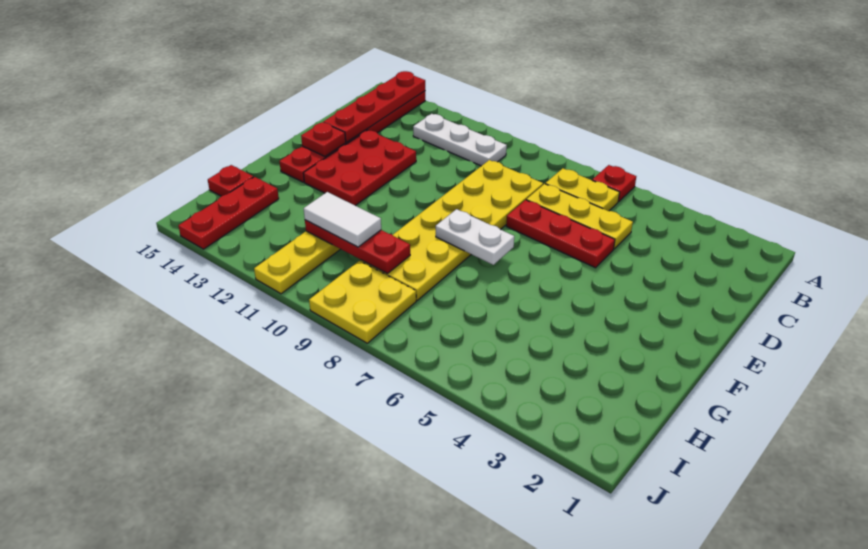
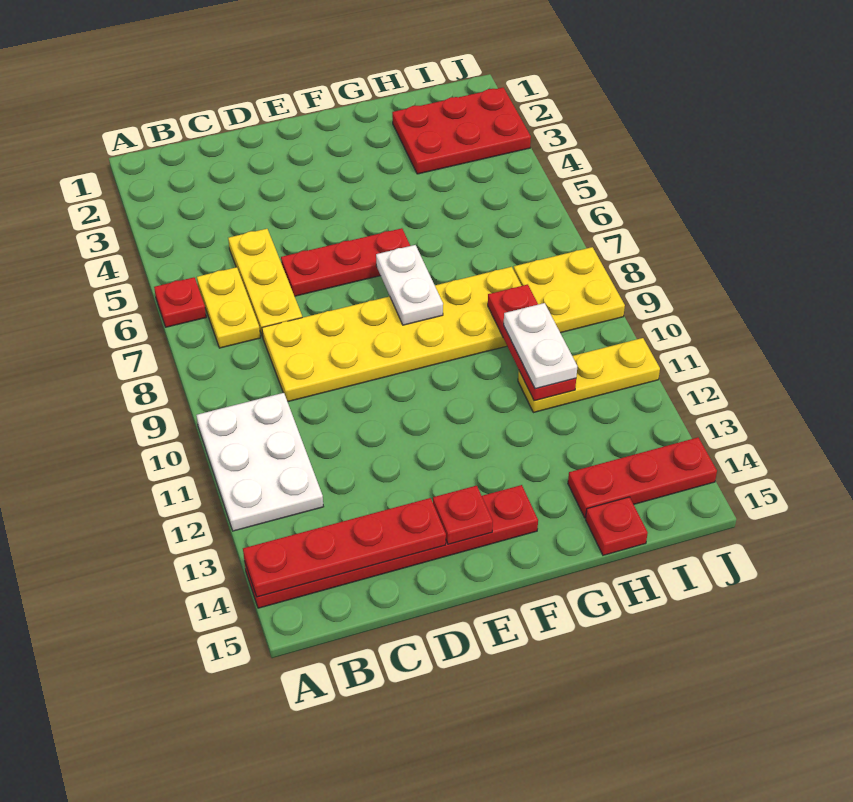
white 1x3 plate [413,114,507,166] -> white 2x3 plate [196,393,324,531]
red 1x3 plate [506,200,615,268] -> red 1x3 plate turned to [281,228,410,296]
red 2x3 plate [303,130,416,206] -> red 2x3 plate moved to [392,87,531,174]
white 1x2 tile [304,192,381,247] -> white 1x2 plate [504,303,577,389]

